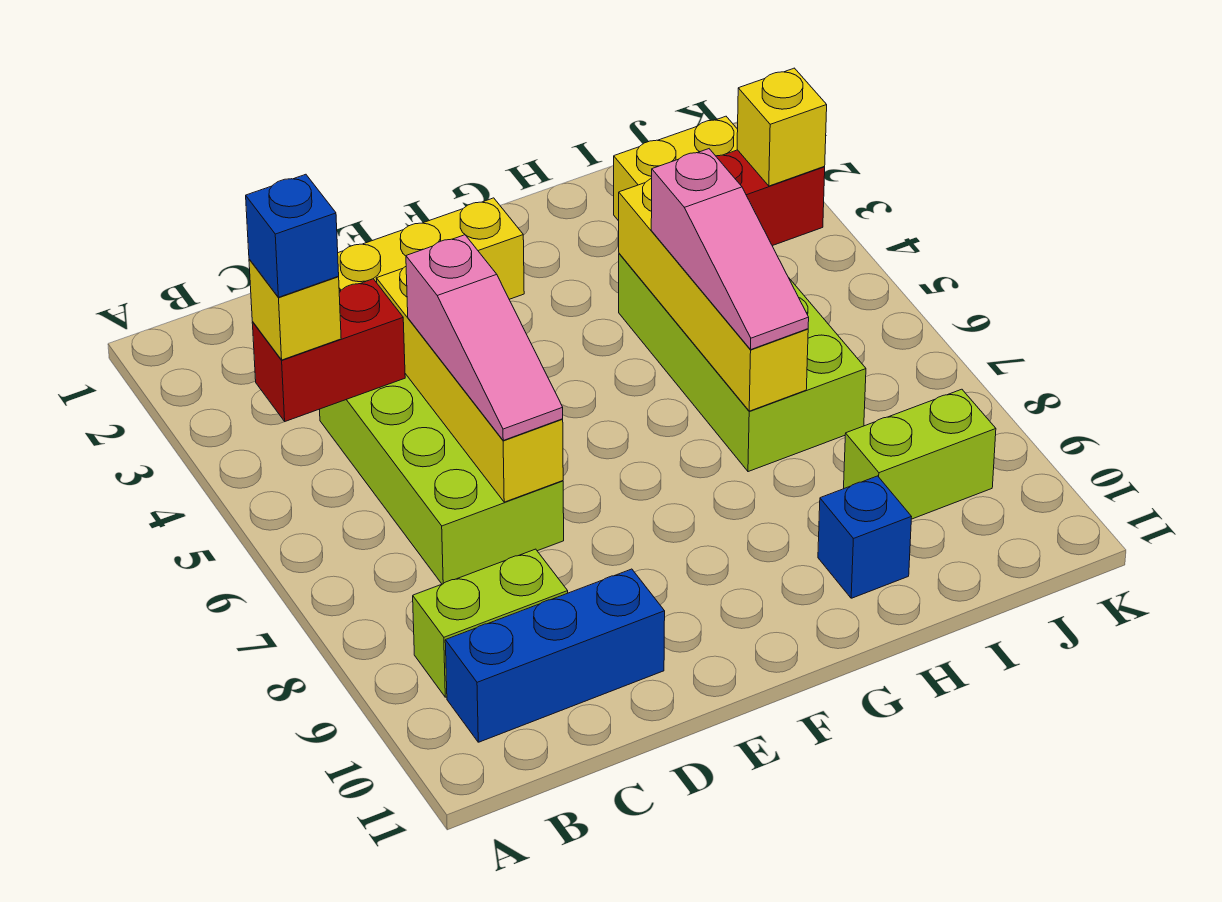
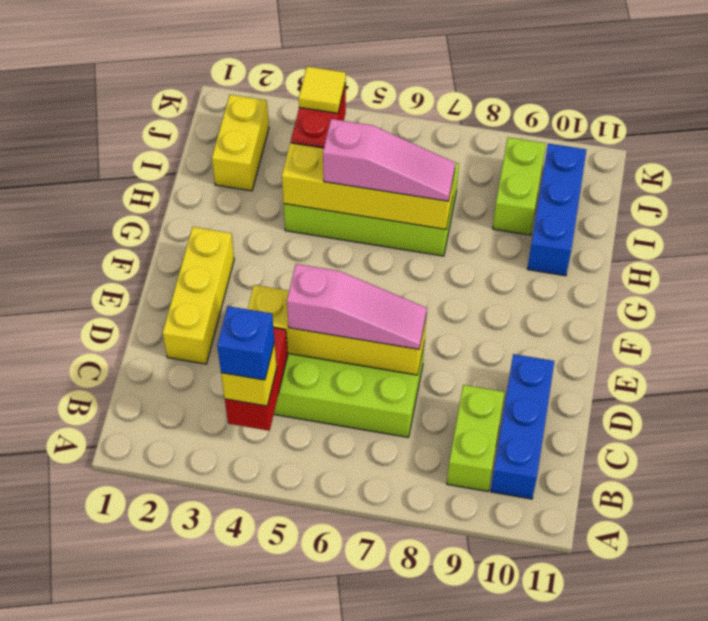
blue 1x1 brick [818,476,911,598] -> blue 1x3 brick [527,143,586,276]
yellow 1x1 brick [737,68,827,186] -> yellow 1x1 tile [299,67,346,113]

